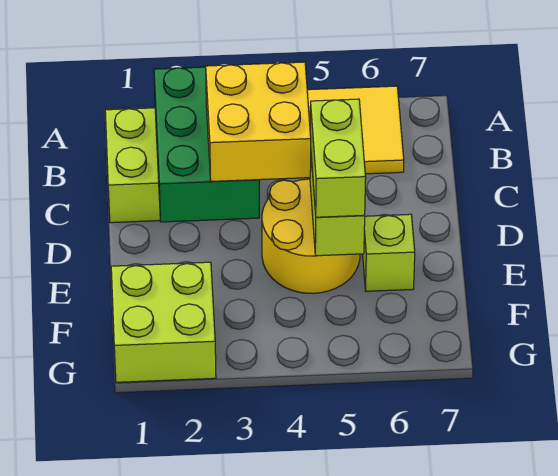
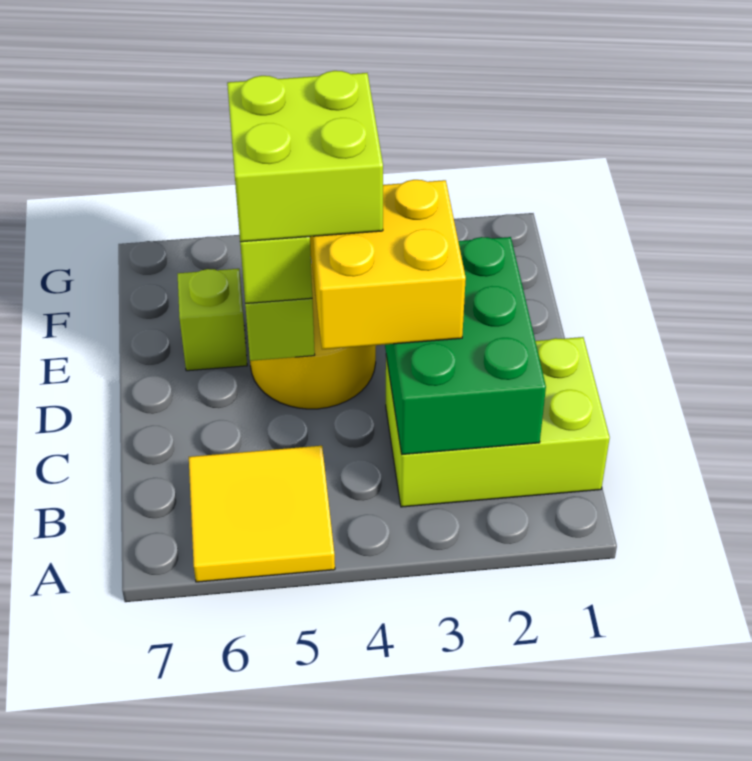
lime 2x2 brick [111,262,216,382] -> lime 2x2 brick moved to [227,71,383,242]

